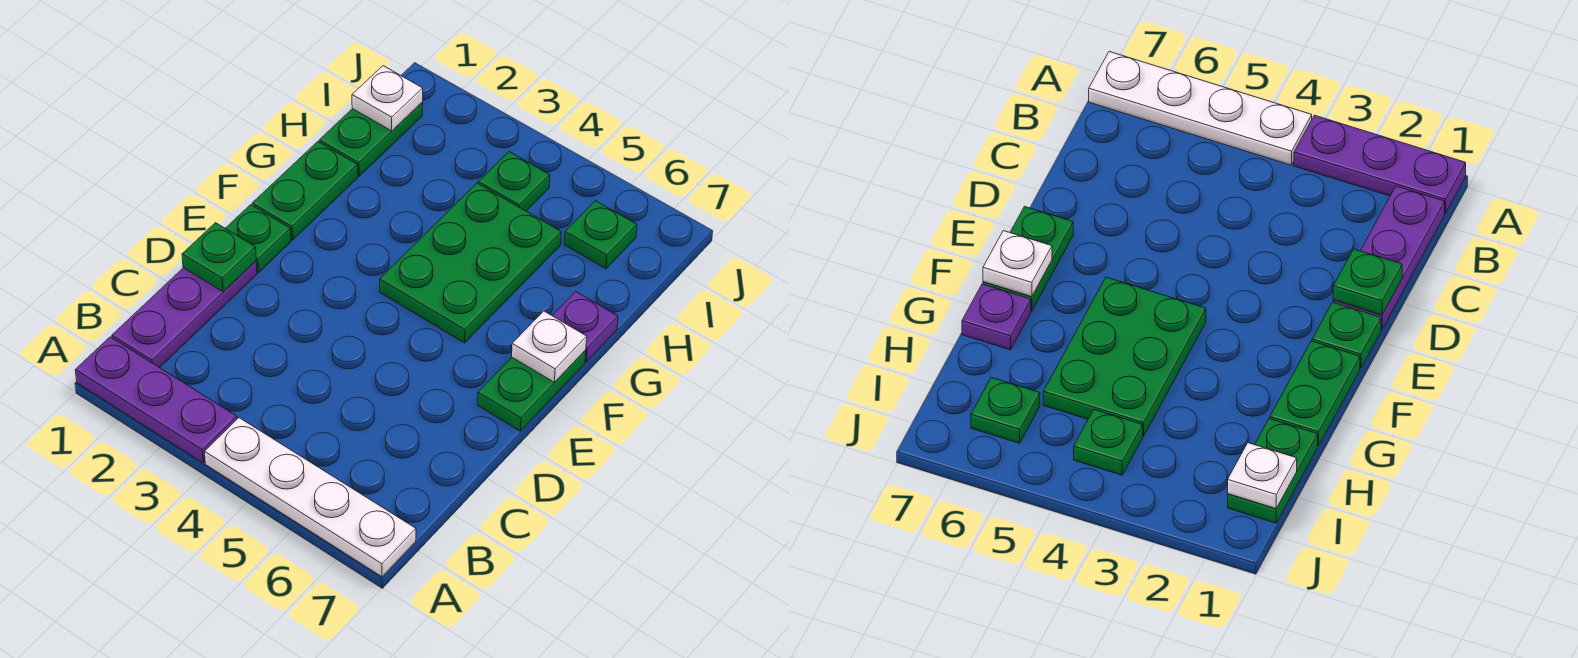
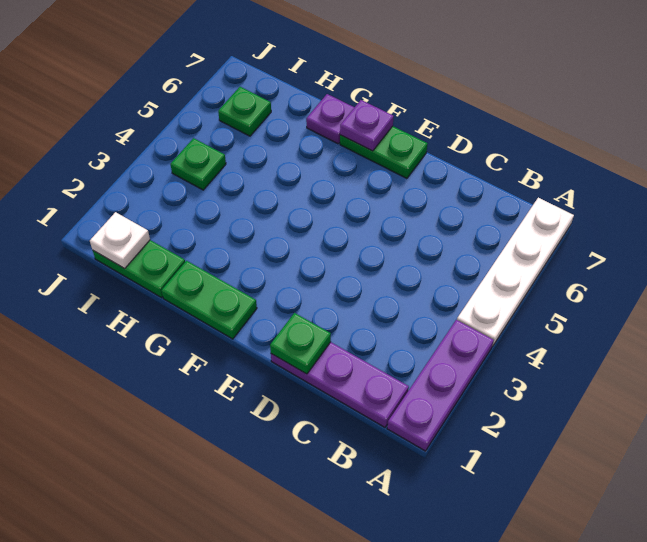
green 1x1 plate [225,205,291,273] -> none
green 2x3 plate [380,183,561,343] -> none
white 1x1 plate [512,311,587,382] -> purple 1x1 plate [340,100,394,151]

